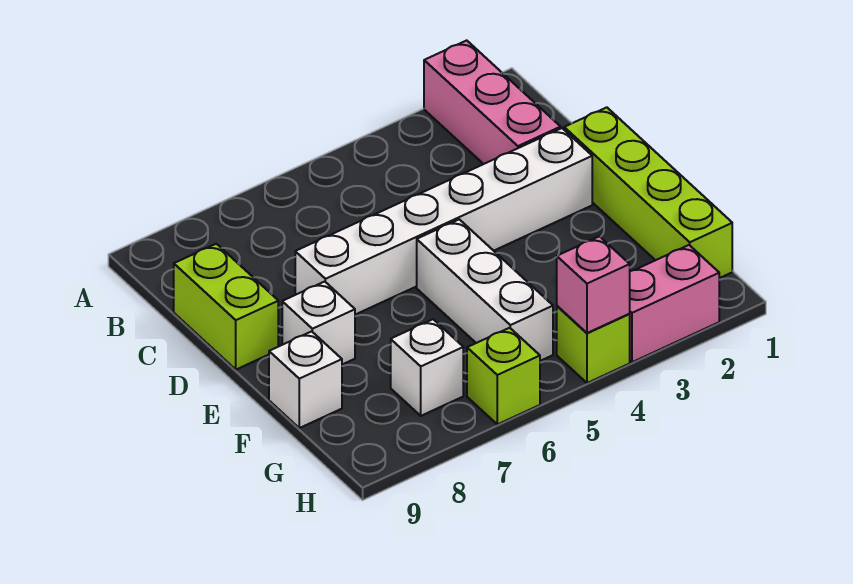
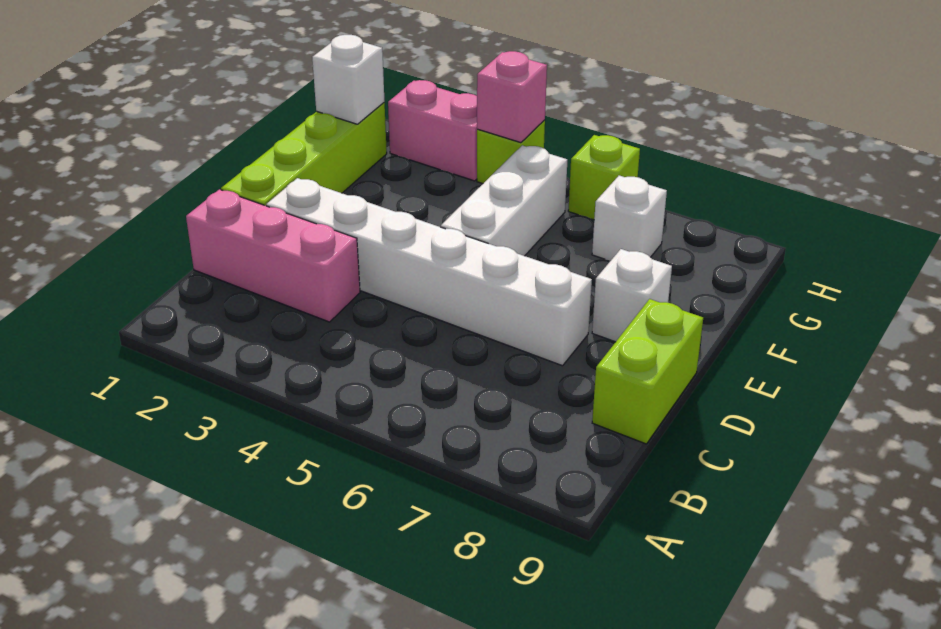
pink 1x3 brick [424,40,561,164] -> pink 1x3 brick turned to [186,189,360,322]
white 1x1 brick [269,331,342,428] -> white 1x1 brick moved to [312,35,385,124]

